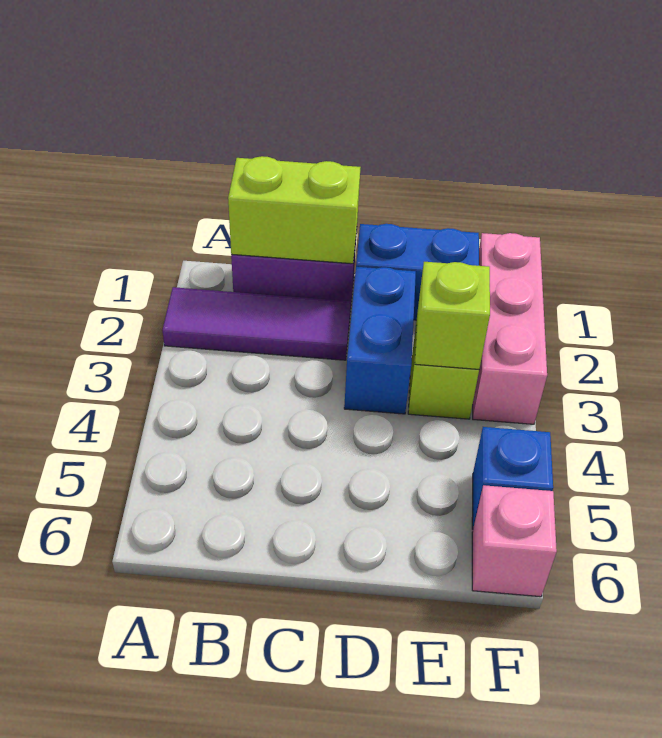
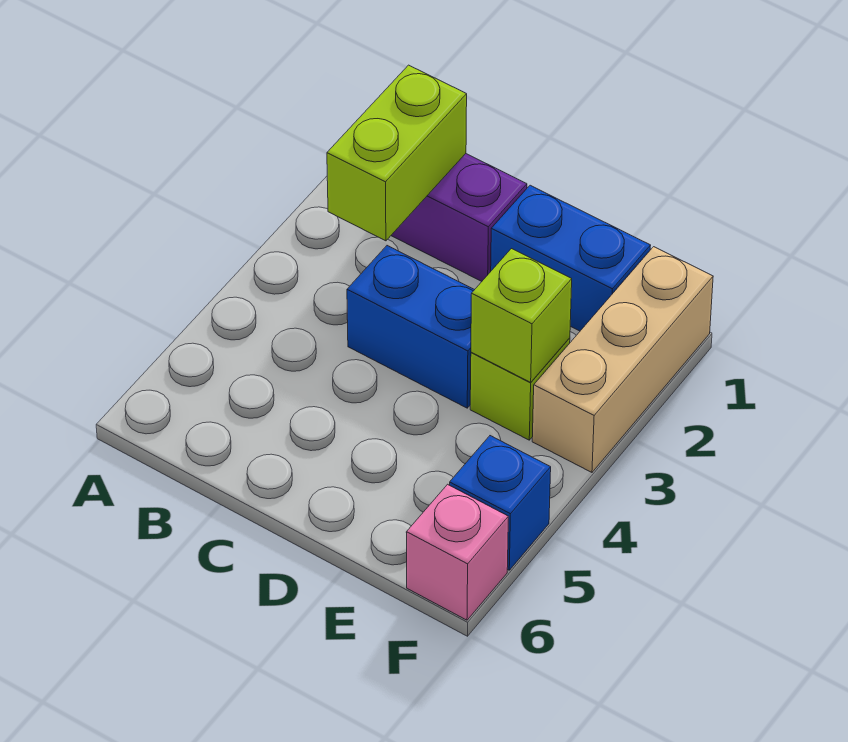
purple 1x3 tile [163,287,351,360] -> none
lime 1x2 brick [228,156,360,264] -> lime 1x2 brick turned to [327,65,467,241]
blue 1x2 brick [344,267,416,414] -> blue 1x2 brick turned to [347,246,474,408]
pink 1x3 brick [473,233,547,424] -> tan 1x3 brick [532,247,713,472]

